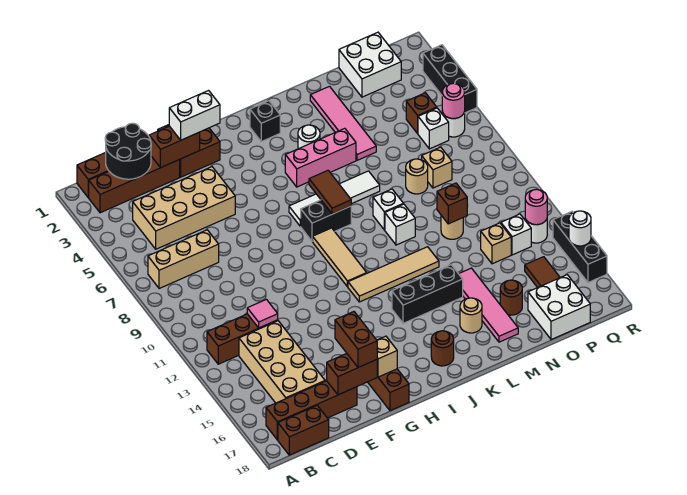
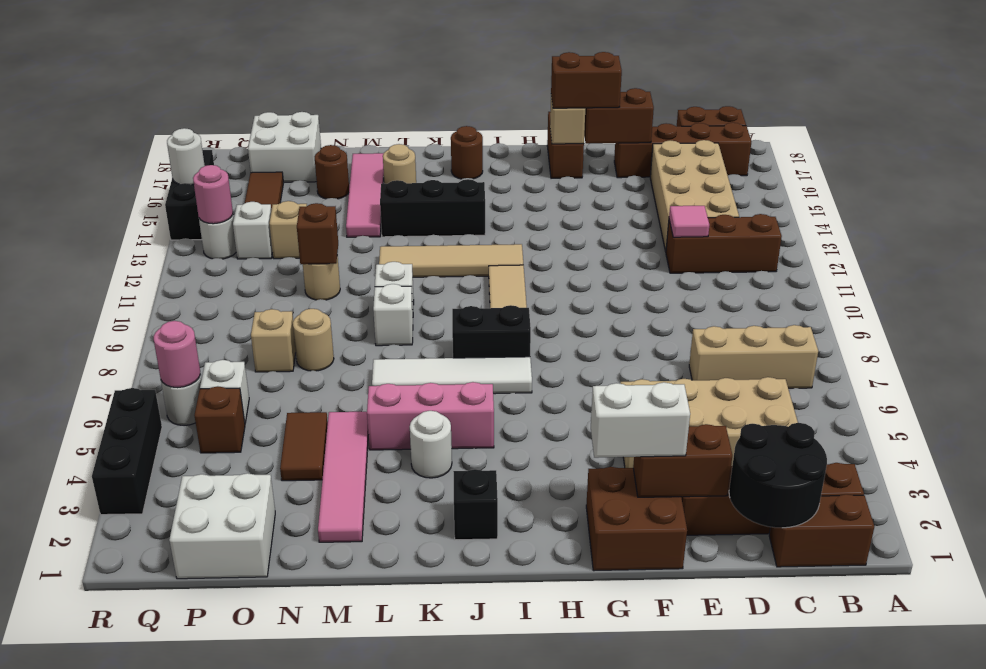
brown 1x2 brick [335,312,377,367] -> brown 1x2 brick turned to [551,52,622,108]
brown 1x2 tile [309,171,351,214] -> brown 1x2 tile moved to [280,412,328,481]

